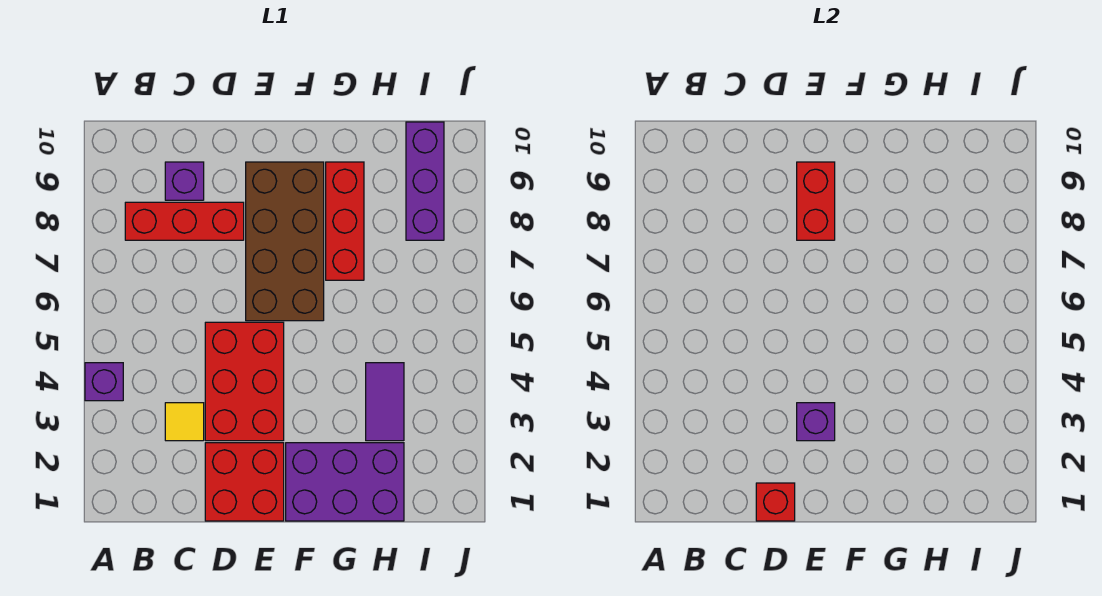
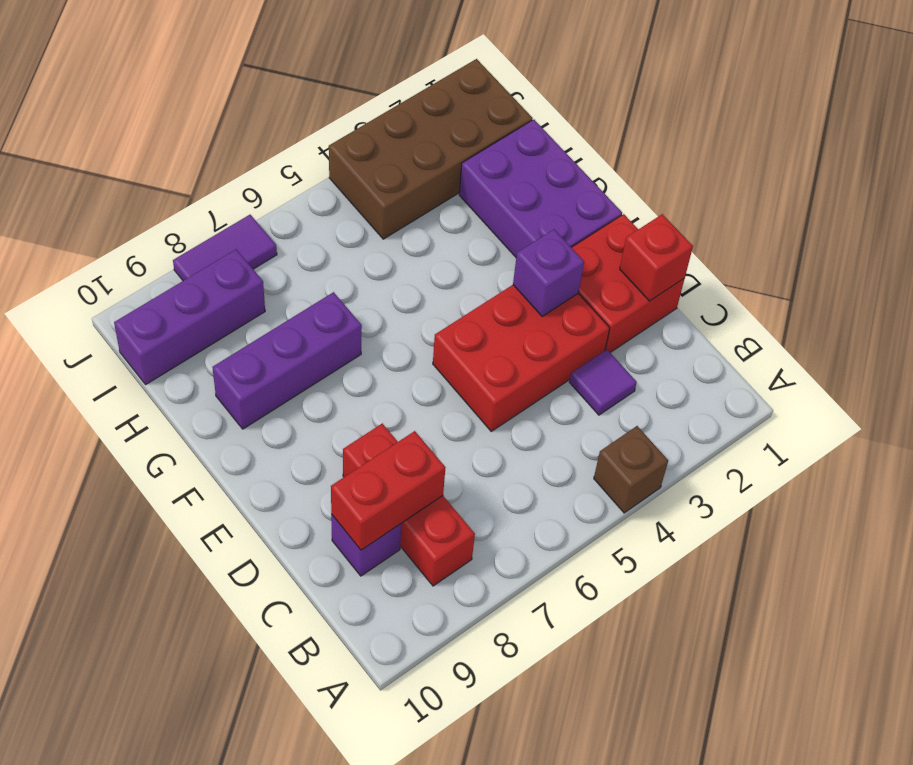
purple 1x1 brick [85,363,123,401] -> brown 1x1 brick [594,426,668,513]
yellow 1x1 tile [165,403,204,441] -> purple 1x1 tile [569,350,637,415]
brown 2x4 brick [246,162,324,321] -> brown 2x4 brick moved to [329,59,533,239]
red 1x2 brick [797,162,835,240] -> red 1x2 brick moved to [331,431,445,550]
red 1x3 brick [326,162,364,280] -> purple 1x3 brick [212,292,362,429]
purple 1x2 tile [366,363,404,441] -> purple 1x2 tile moved to [173,215,277,281]

